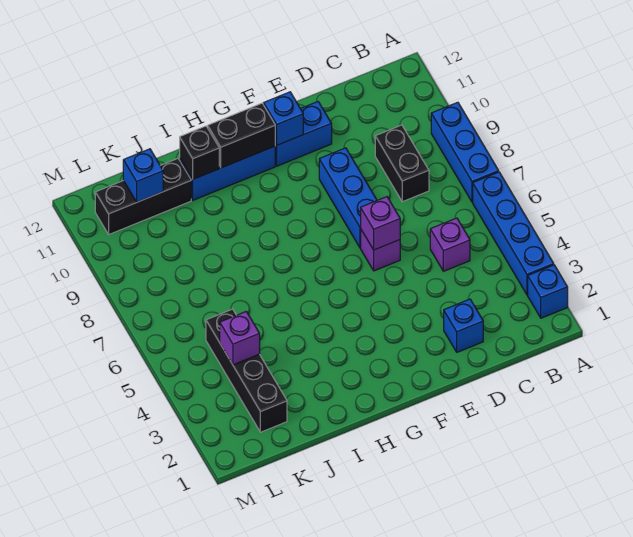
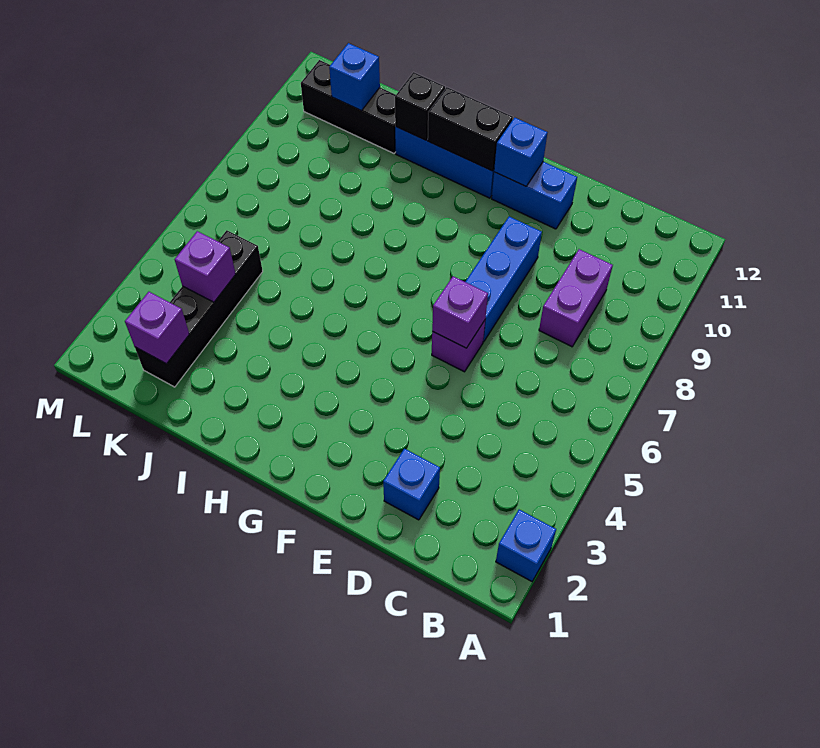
blue 1x4 brick [473,172,554,295] -> none
blue 1x3 brick [431,102,499,202] -> none
purple 1x1 brick [430,218,470,271] -> purple 1x1 brick moved to [125,292,189,364]
black 1x2 brick [375,125,429,202] -> purple 1x2 brick [539,249,613,347]

